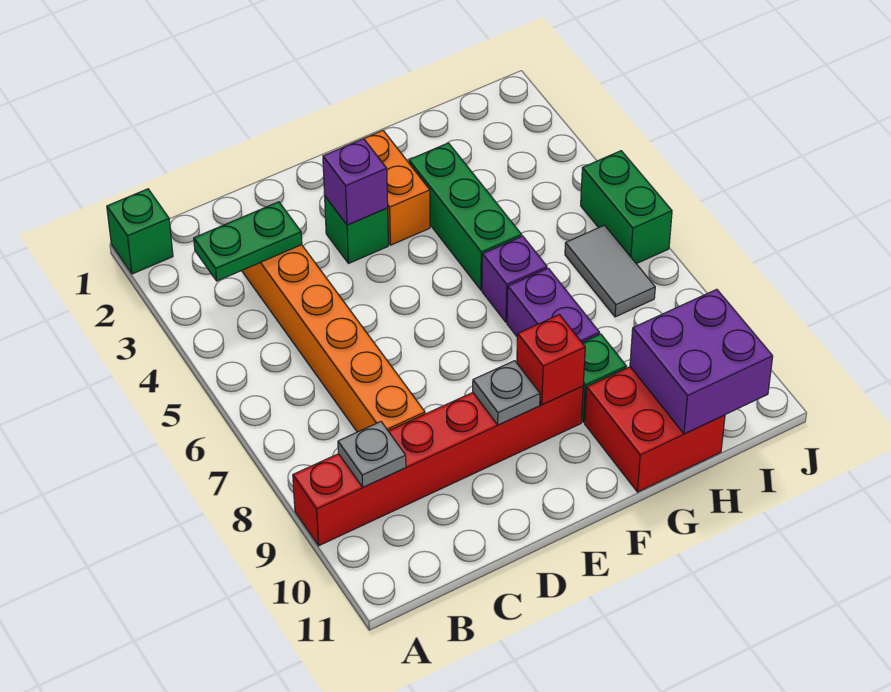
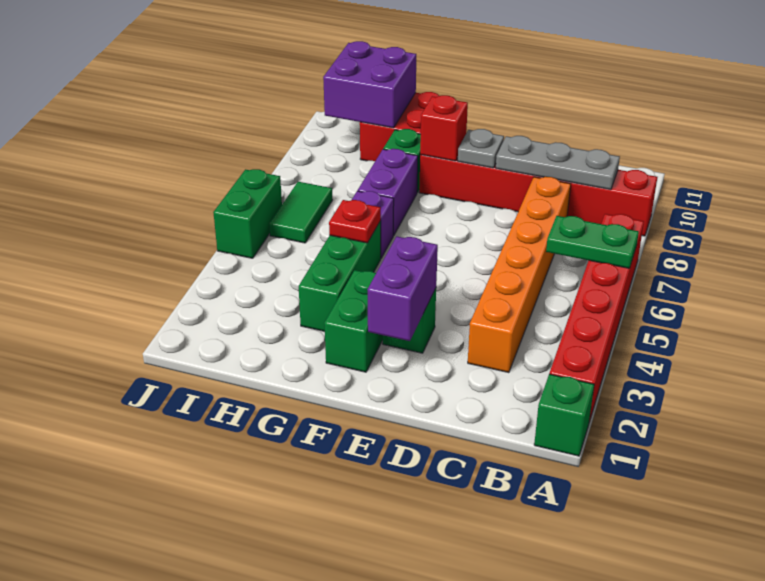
none -> red 1x6 brick [550,214,644,422]
green 1x2 plate [194,202,302,281] -> green 1x2 plate moved to [546,216,639,268]
grey 1x1 plate [338,422,406,487] -> grey 1x3 plate [496,136,620,190]
purple 1x1 brick [323,139,388,225] -> purple 1x2 brick [367,236,438,341]
orange 1x2 brick [347,131,430,245] -> green 1x2 brick [324,270,383,372]
none -> red 1x1 plate [329,200,381,243]
grey 1x2 tile [565,225,655,317] -> green 1x2 tile [269,182,333,243]

